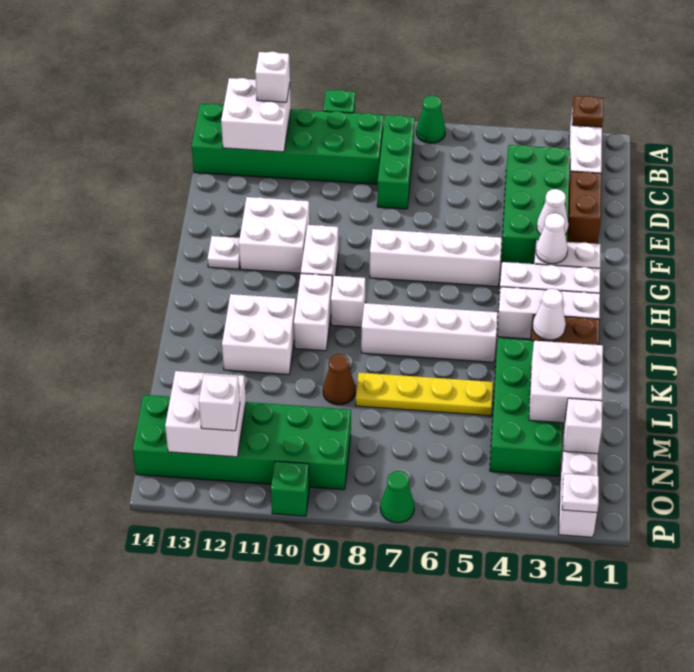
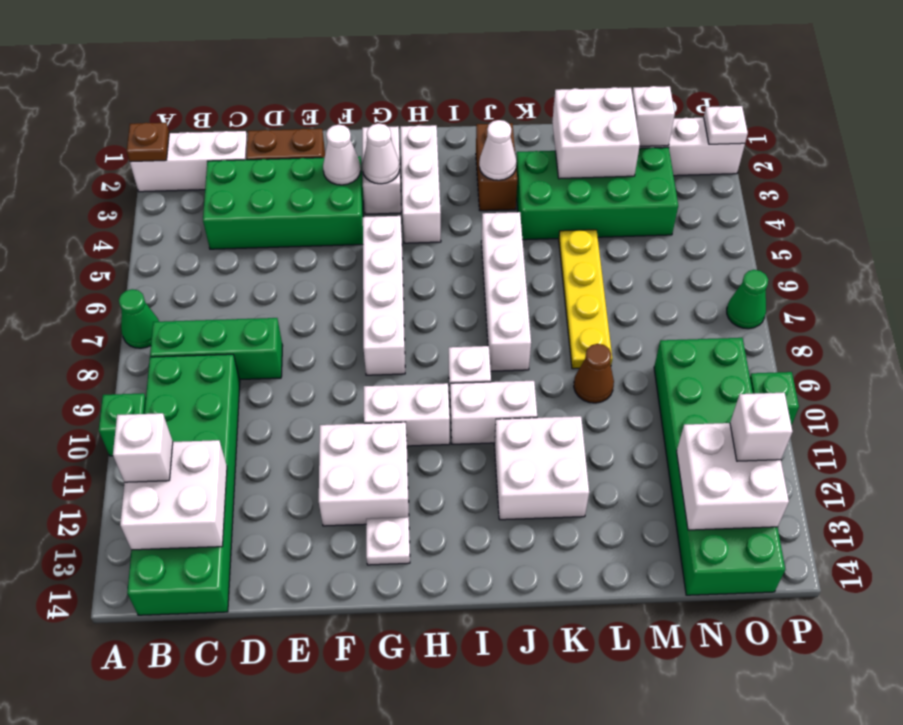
white 1x3 brick [497,287,600,339] -> none

